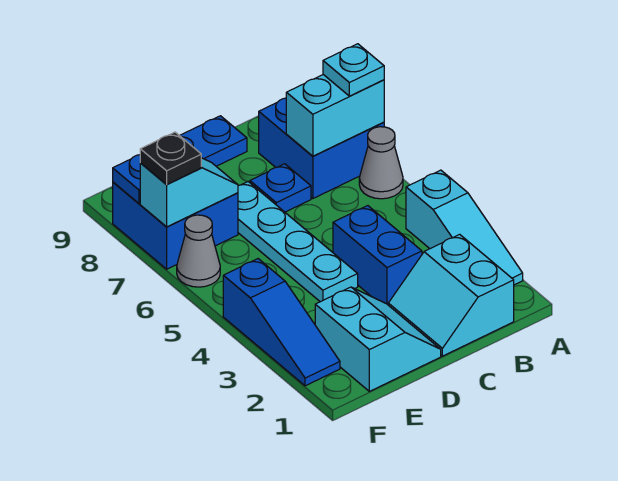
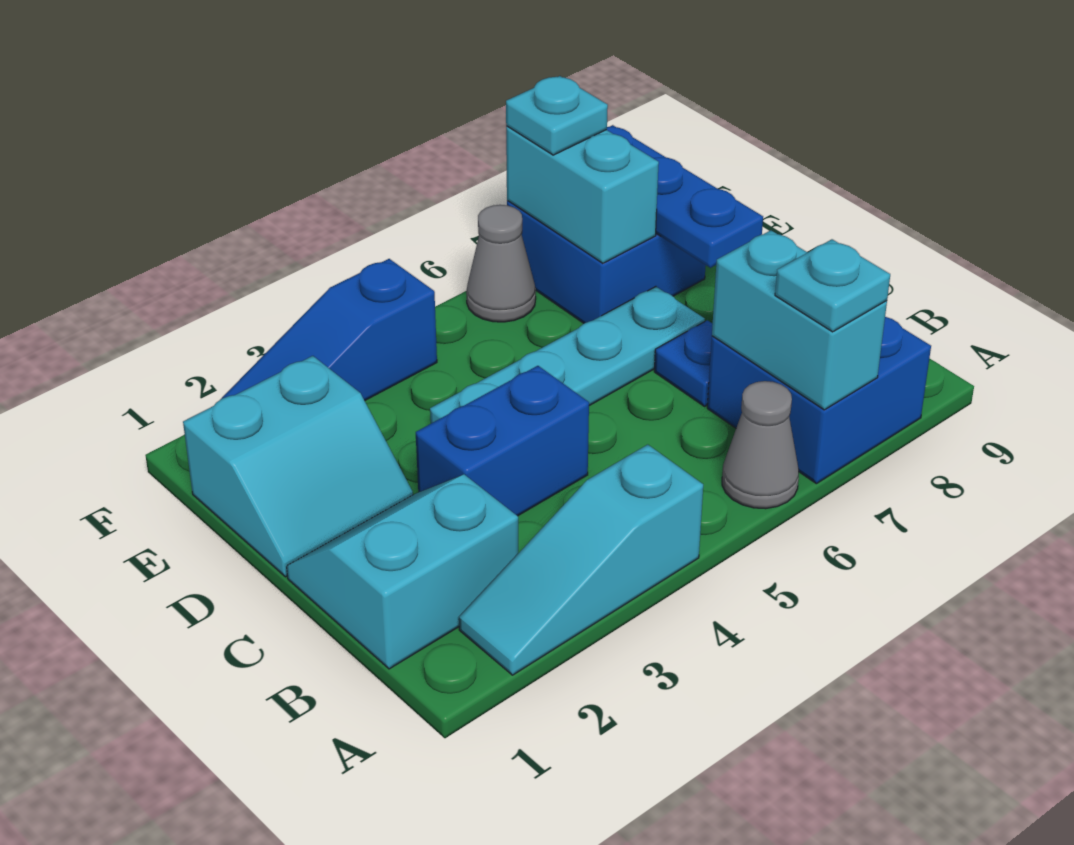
cyan 1x2 slope [140,158,238,227] -> cyan 1x2 brick [506,126,659,263]
black 1x1 plate [140,132,201,185] -> cyan 1x1 plate [506,76,608,155]

